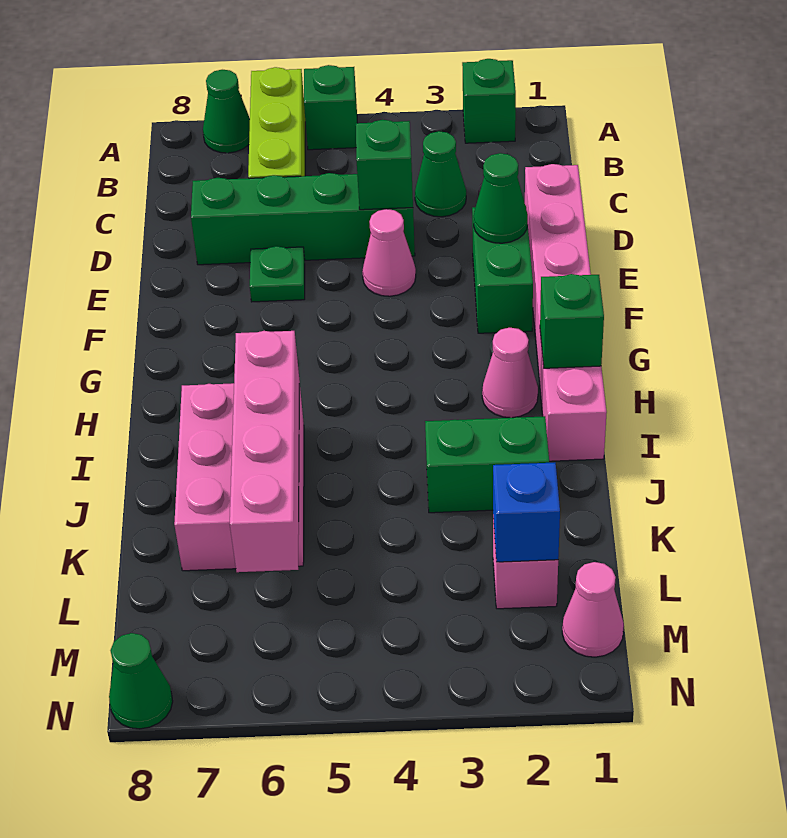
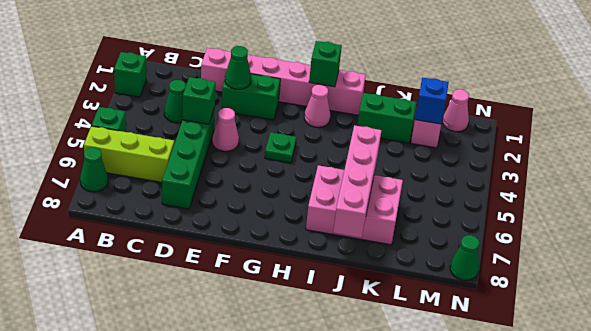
green 1x1 plate [250,246,305,302] -> green 1x1 plate moved to [265,132,296,163]
pink 1x4 brick [230,331,299,572] -> pink 1x4 brick turned to [333,125,382,238]
green 1x2 brick [425,416,549,513] -> green 1x2 brick turned to [357,93,417,143]

